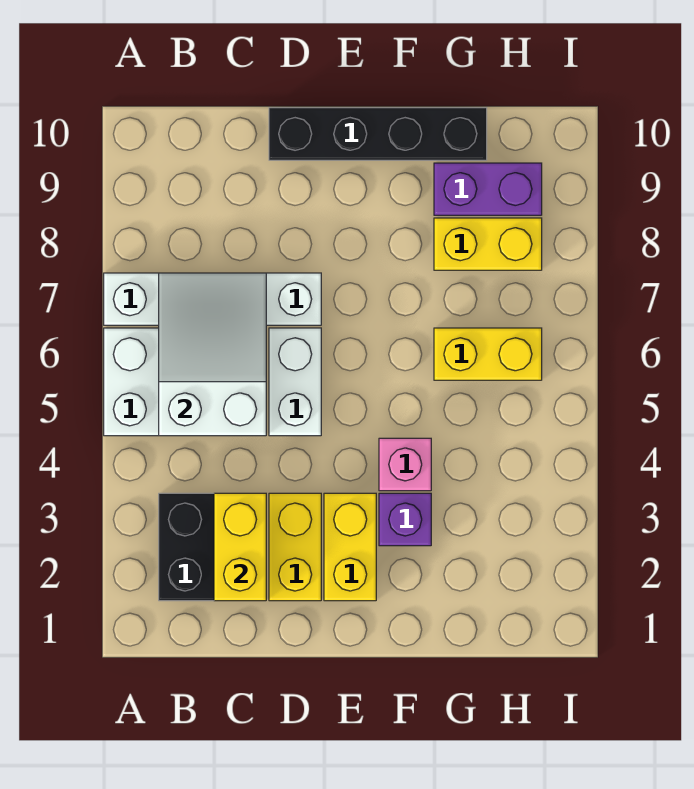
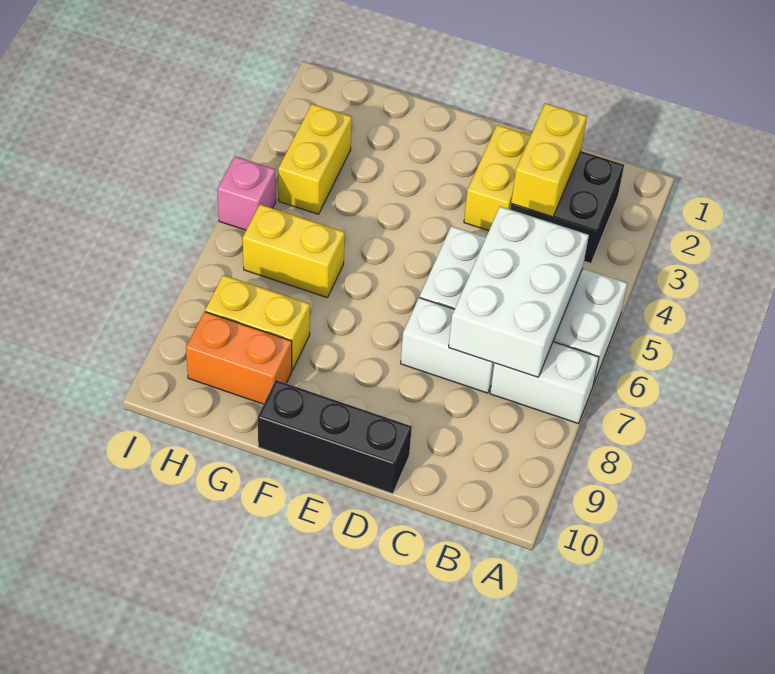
white 2x3 slope [159,273,266,436] -> white 2x3 brick [449,206,589,377]
black 1x4 brick [269,108,487,160] -> black 1x3 brick [258,380,412,494]
yellow 1x2 brick [324,493,376,601] -> yellow 1x2 brick moved to [278,104,352,214]
purple 1x1 brick [379,493,431,546] -> none
pink 1x1 brick [379,438,431,491] -> pink 1x1 brick moved to [218,156,276,230]
purple 1x2 brick [434,163,542,215] -> orange 1x2 brick [186,312,292,404]

